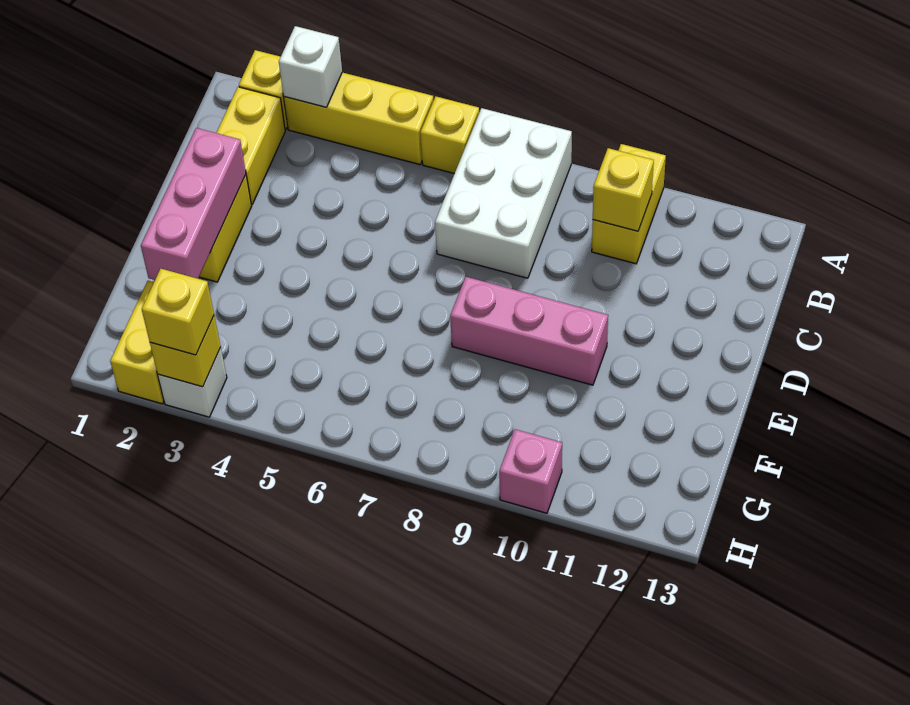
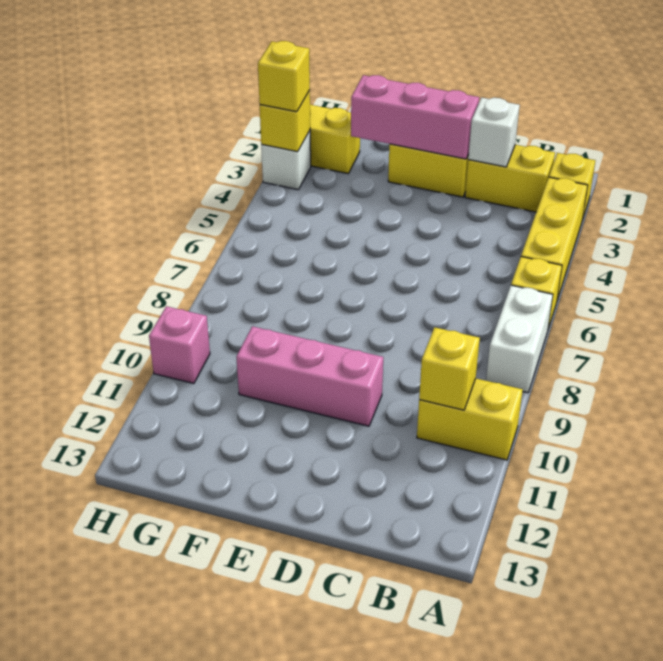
white 1x1 brick [279,26,342,107] -> white 1x1 brick moved to [468,98,520,167]
white 2x3 brick [435,108,572,278] -> white 1x2 brick [486,285,553,393]
pink 1x3 brick [450,277,608,385] -> pink 1x3 brick turned to [236,326,383,426]

